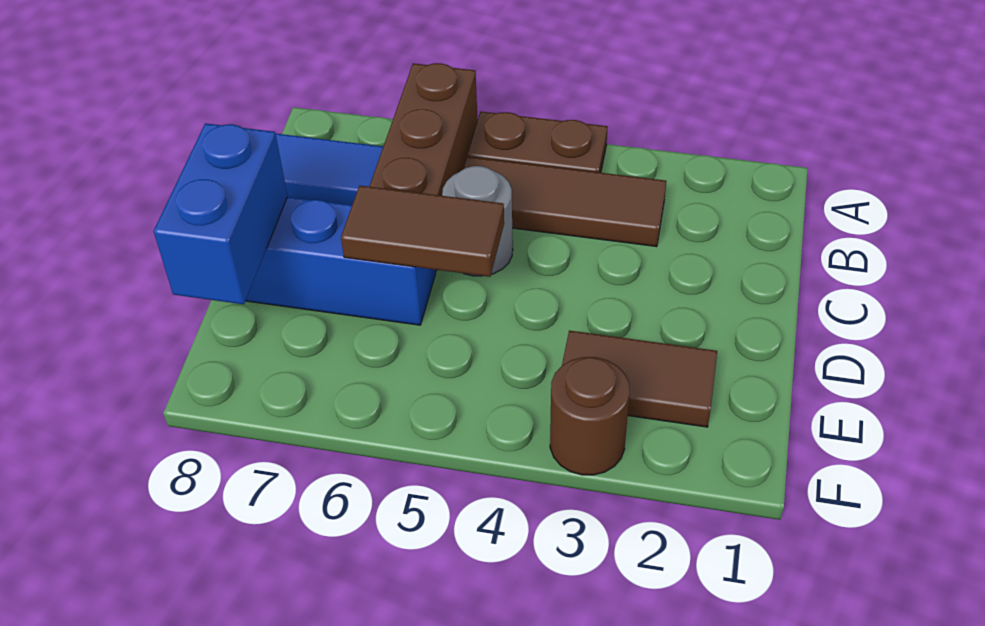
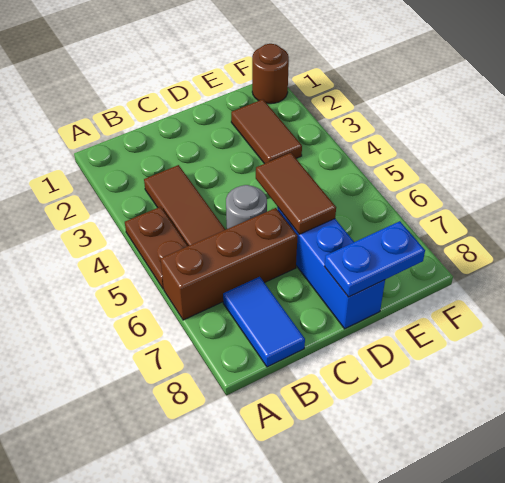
blue 1x2 brick [154,123,288,304] -> blue 1x2 plate [324,221,425,297]
brown 1x1 round brick [550,357,630,475] -> brown 1x1 round brick moved to [252,44,289,104]

